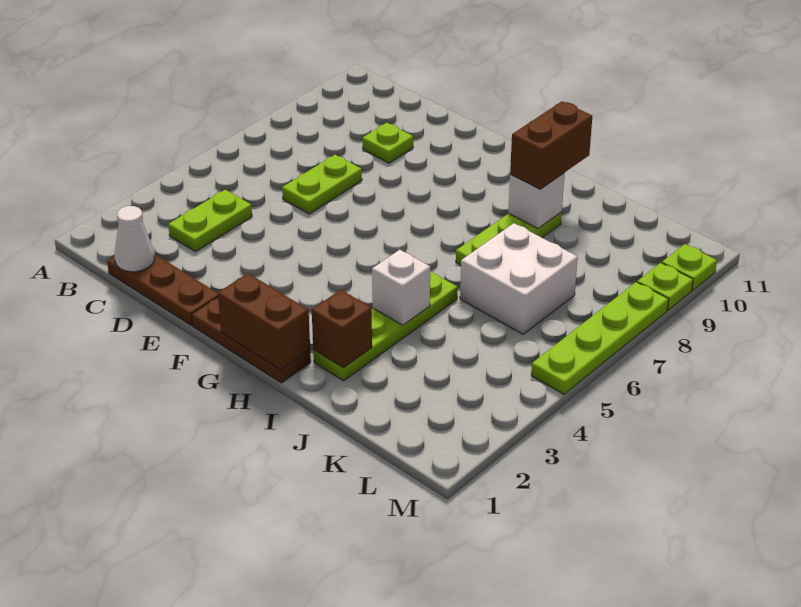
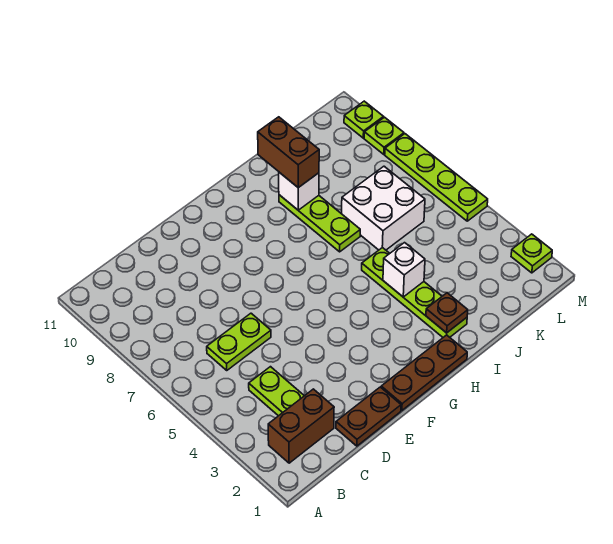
brown 1x3 plate [107,254,218,325] -> brown 1x2 plate [336,387,401,446]
white 1x1 cone [114,206,154,272] -> none
lime 1x2 plate [282,155,362,214] -> lime 1x2 plate turned to [207,313,271,370]
lime 1x1 plate [362,123,413,163] -> lime 1x1 plate moved to [511,234,552,273]
brown 1x2 brick [218,273,310,370] -> brown 1x2 brick moved to [268,389,334,463]
brown 1x1 brick [312,290,372,368] -> brown 1x1 plate [426,293,468,333]

